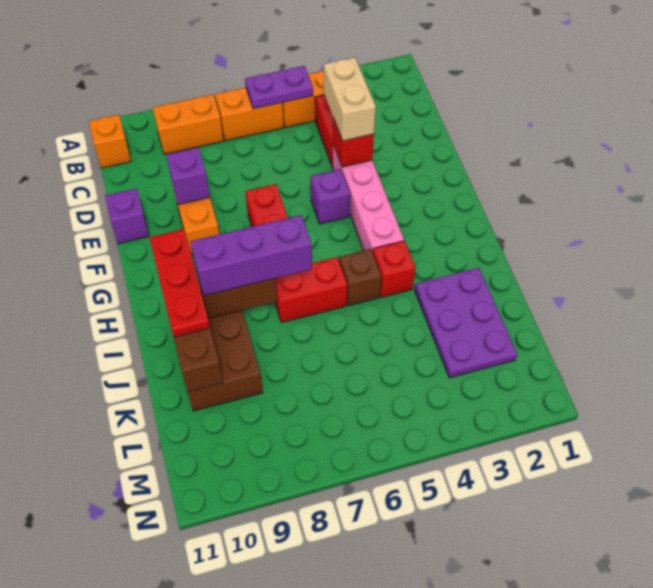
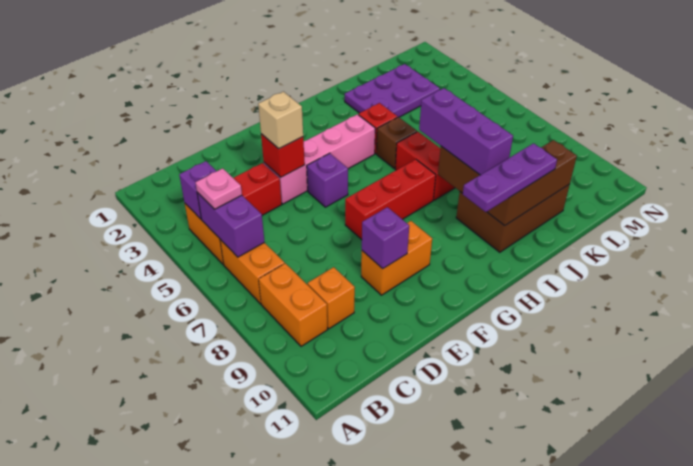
purple 1x2 plate [245,66,313,109] -> purple 1x2 brick [197,192,264,257]
none -> pink 1x1 plate [196,168,242,209]
orange 1x1 brick [89,115,131,168] -> orange 1x1 brick moved to [308,267,355,329]
tan 1x2 brick [324,58,376,141] -> tan 1x1 brick [258,92,303,149]
purple 1x1 brick [105,188,149,244] -> purple 1x1 brick moved to [179,161,216,219]
red 1x3 plate [149,229,210,337] -> purple 1x3 plate [462,143,557,212]

